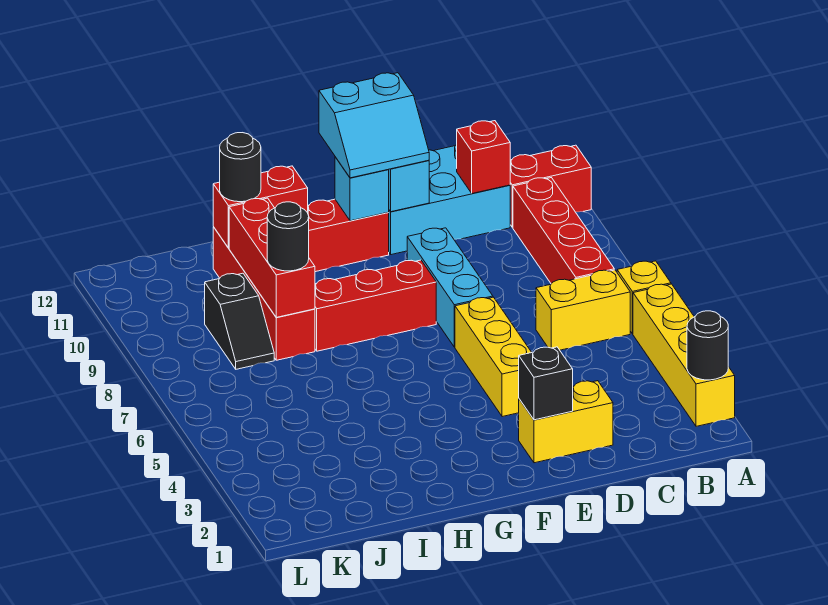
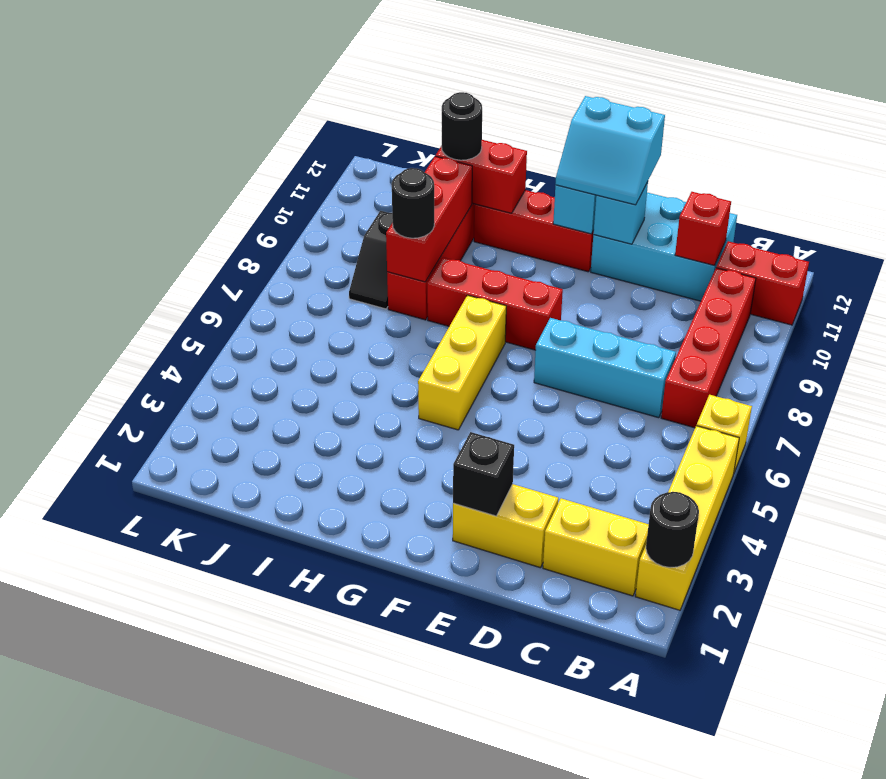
yellow 1x2 brick [536,270,630,350] -> yellow 1x2 brick moved to [543,498,649,596]
yellow 1x3 brick [455,297,532,417] -> yellow 1x3 brick moved to [418,295,506,430]
cyan 1x3 brick [407,228,493,347] -> cyan 1x3 brick turned to [534,318,676,418]

